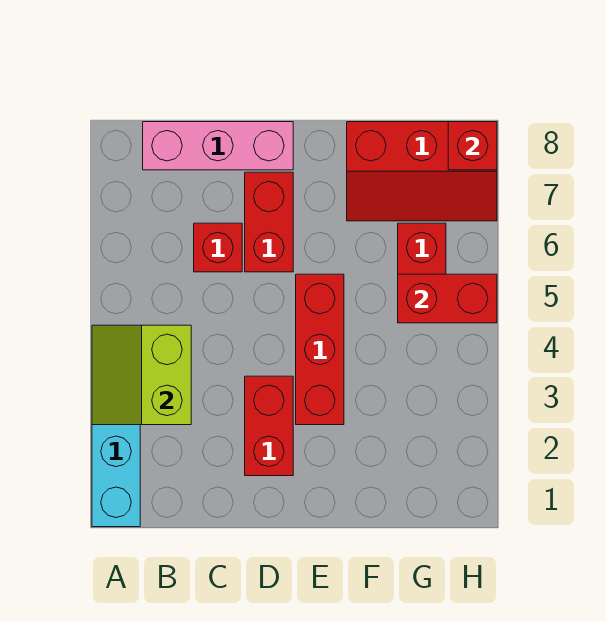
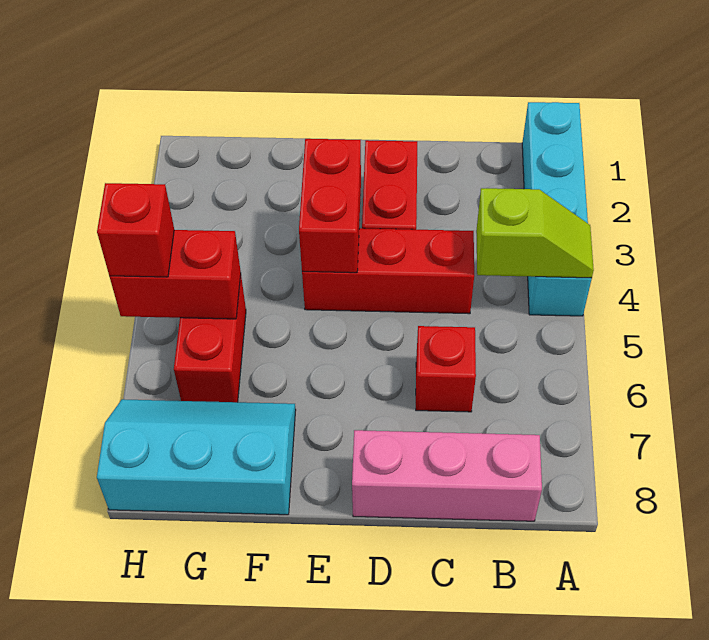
lime 2x2 slope [92,325,191,425] -> lime 1x2 slope [476,188,594,278]
red 1x2 brick [245,172,293,272] -> red 1x2 brick moved to [299,139,361,273]
red 1x3 brick [296,274,344,425] -> red 1x3 brick turned to [302,228,474,314]
red 2x3 slope [347,122,497,221] -> cyan 2x3 slope [97,399,296,515]
red 1x1 brick [448,122,497,170] -> red 1x1 brick moved to [97,183,174,277]

